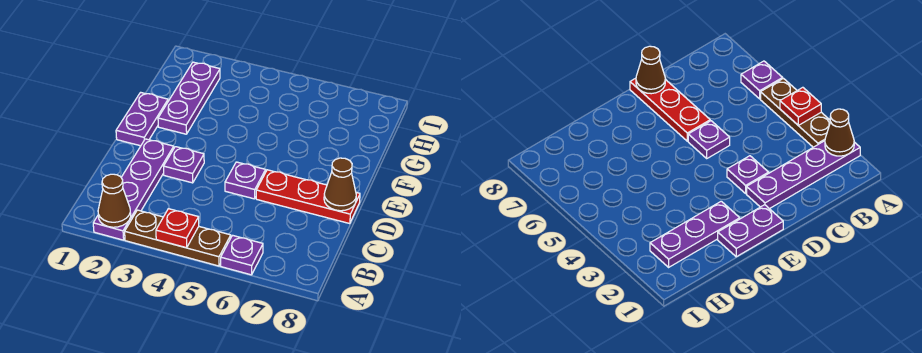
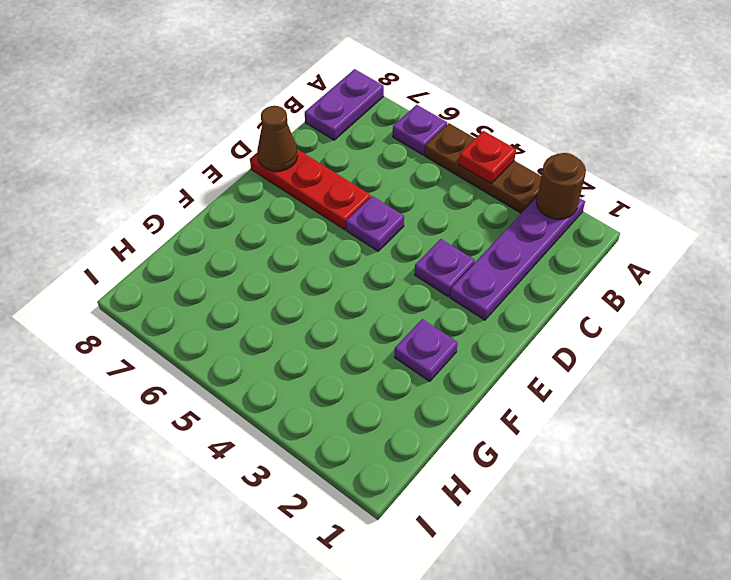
brown 1x1 cone [98,174,131,227] -> brown 1x1 round brick [536,153,586,219]
purple 1x2 plate [116,92,168,146] -> purple 1x2 plate moved to [305,69,384,140]
purple 1x3 plate [158,62,220,134] -> purple 1x1 plate [394,319,458,382]

